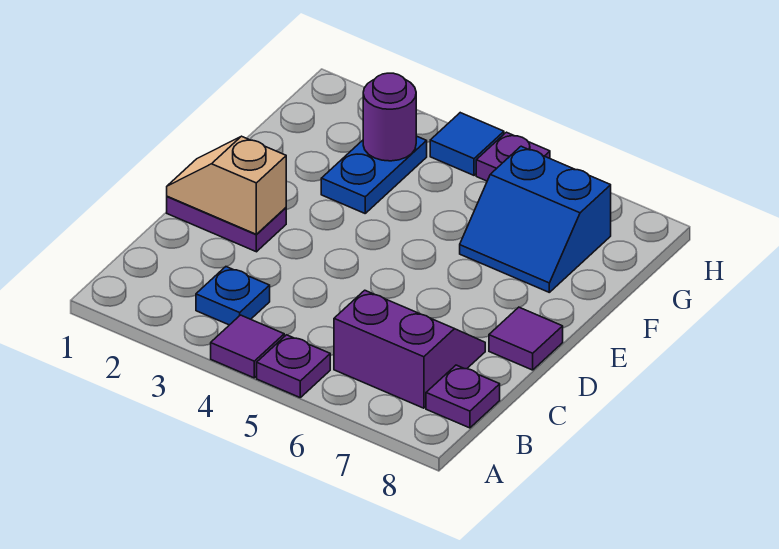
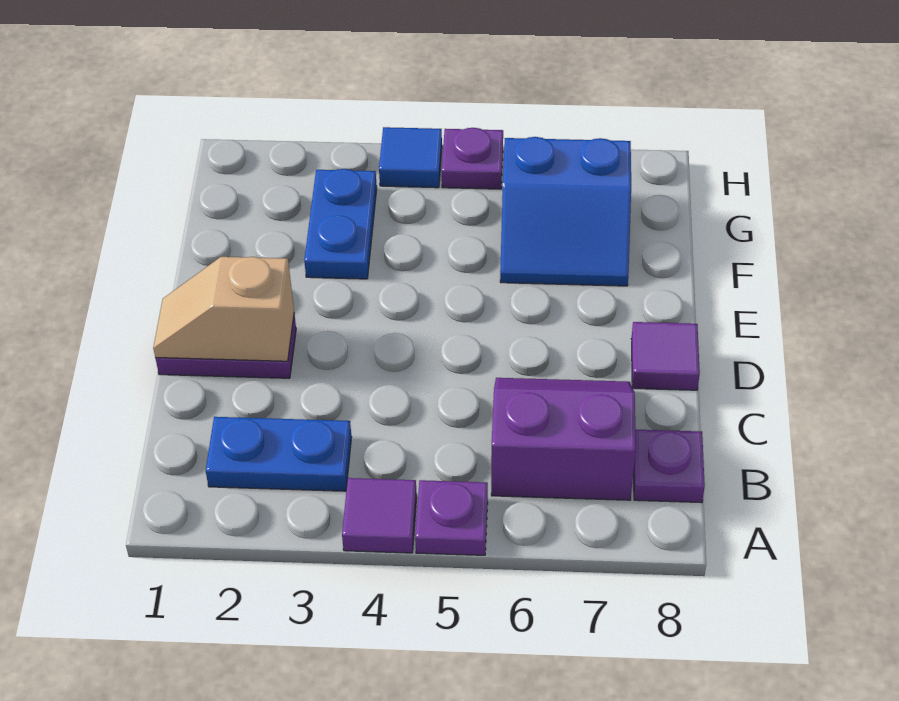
blue 1x1 plate [196,267,270,325] -> blue 1x2 plate [206,417,352,491]
purple 1x1 round brick [363,73,416,161] -> none

